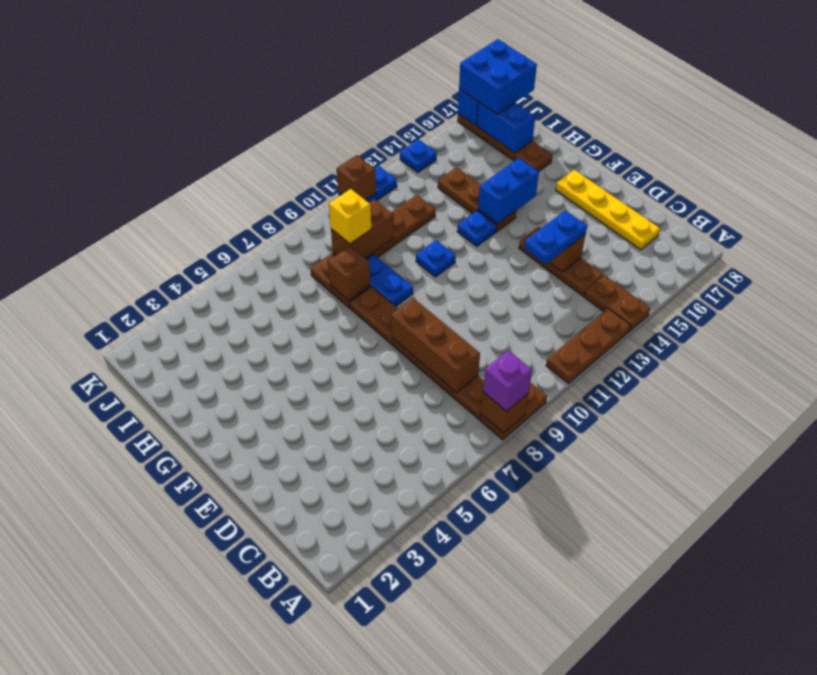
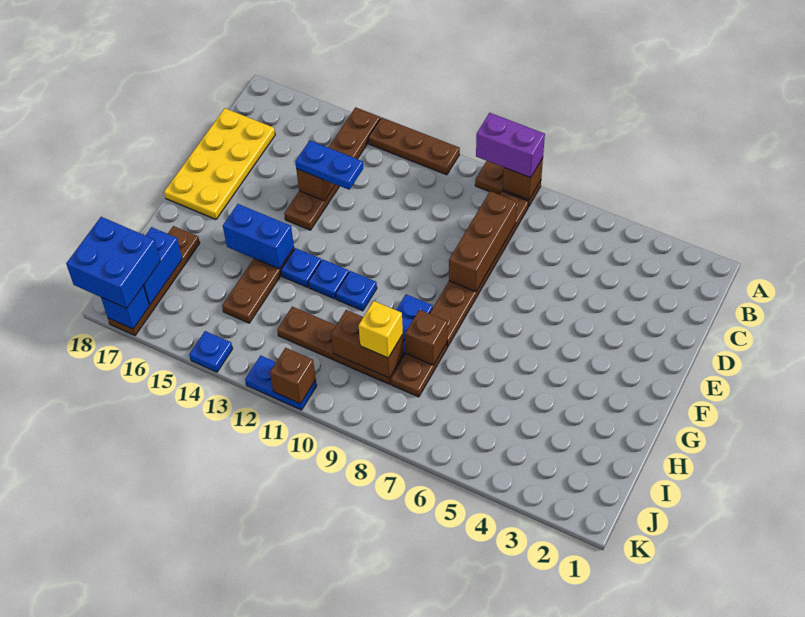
purple 1x1 brick [483,350,532,411] -> purple 1x2 brick [476,113,545,178]
yellow 1x4 plate [556,170,660,250] -> yellow 2x4 plate [164,108,275,219]
none -> blue 1x1 plate [308,260,349,299]

